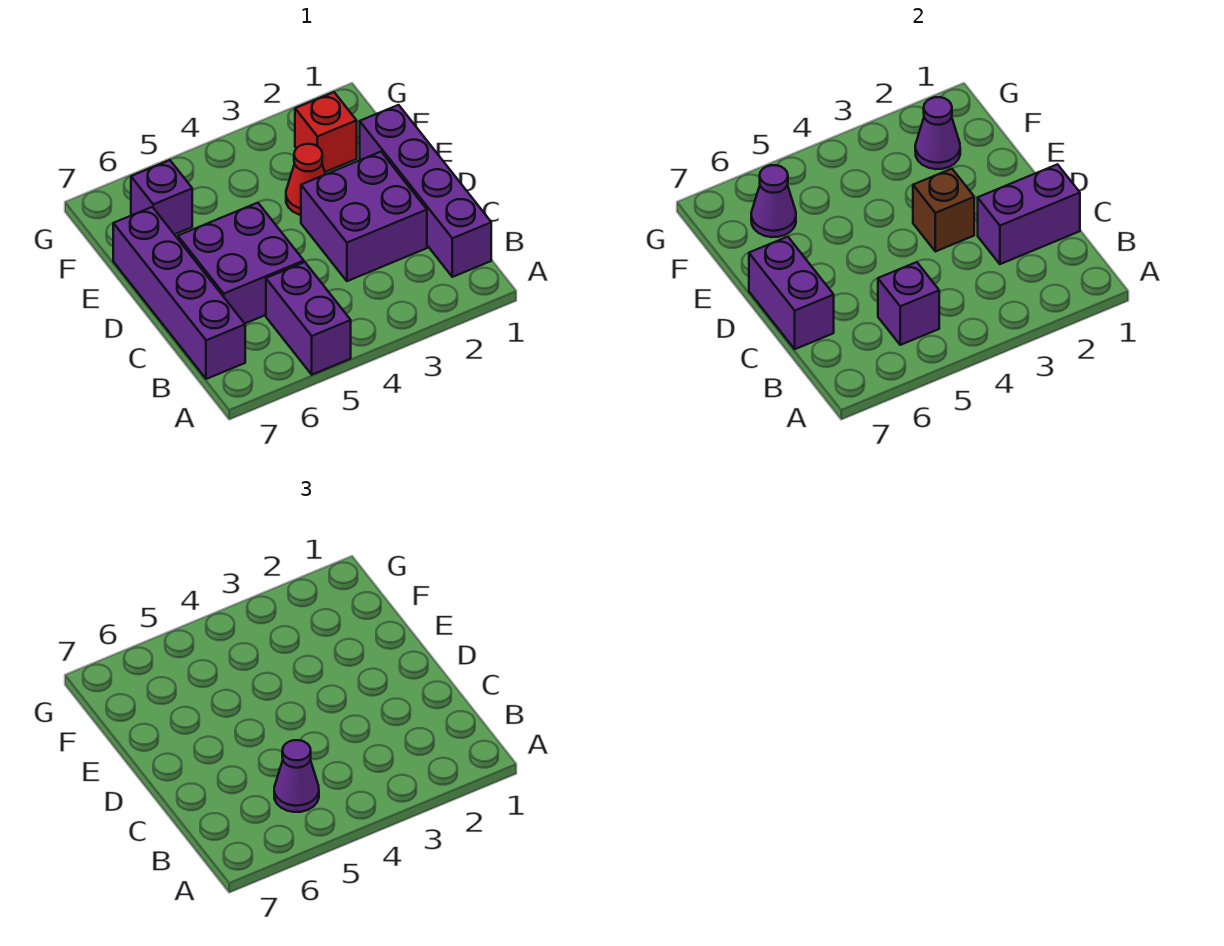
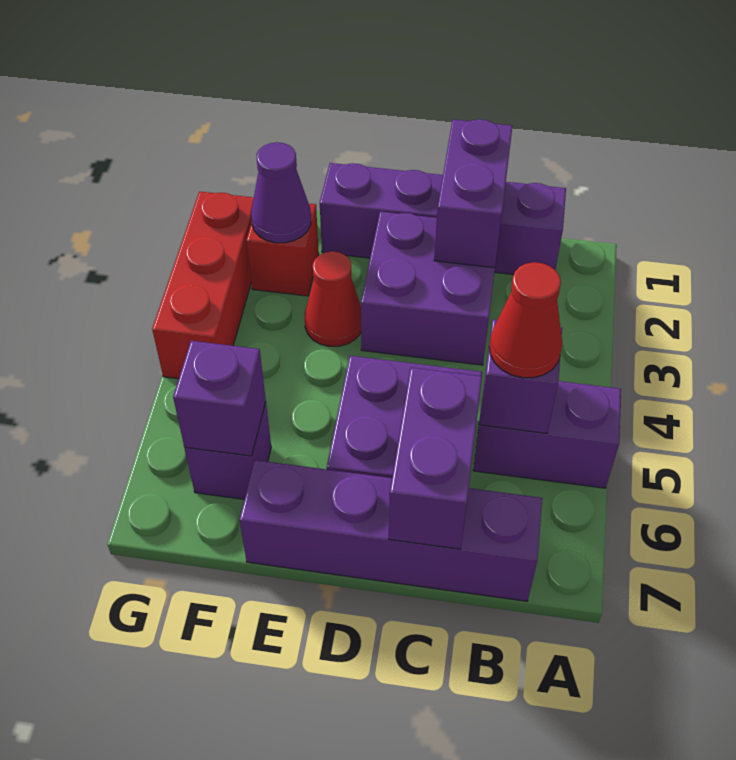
purple 1x1 cone [274,740,319,812] -> red 1x1 cone [490,262,562,378]
purple 1x2 brick [749,237,834,349] -> purple 1x2 brick turned to [389,368,482,549]
brown 1x1 brick [913,169,974,252] -> none
purple 1x1 cone [751,165,796,237] -> purple 1x1 brick [173,341,266,456]
none -> red 1x3 brick [152,192,254,379]

